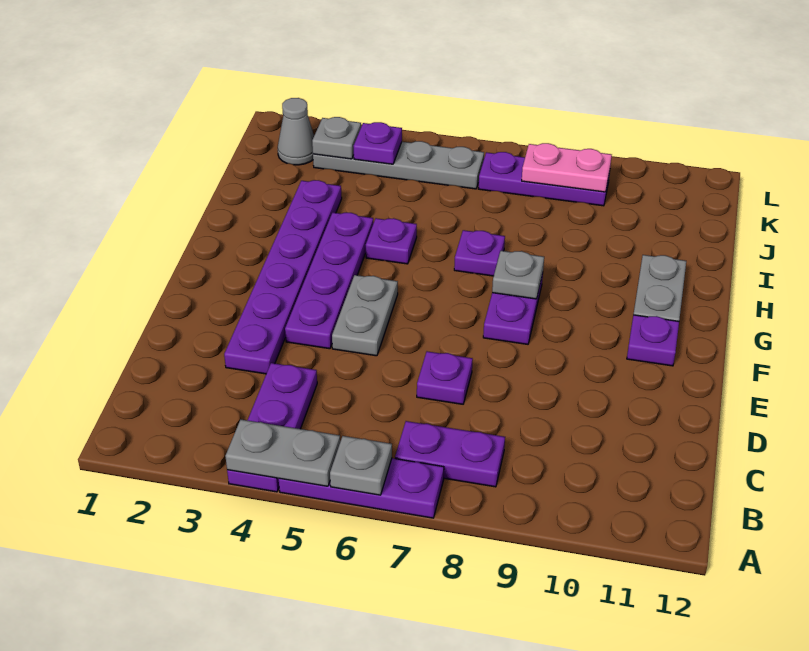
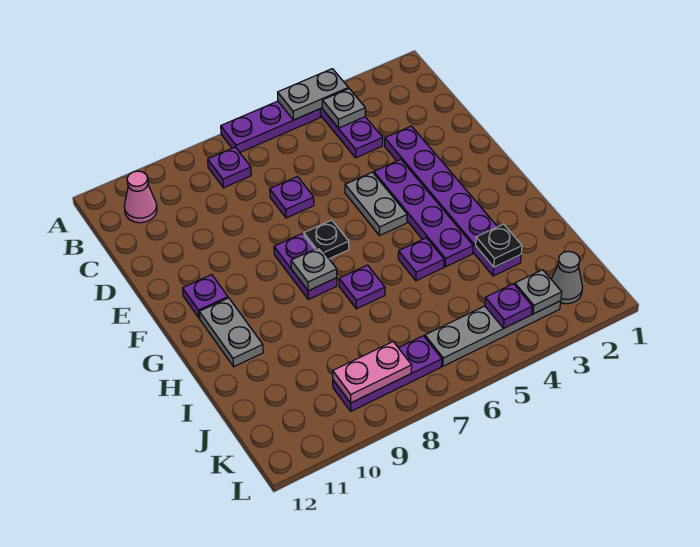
grey 1x1 plate [330,436,392,495] -> grey 1x1 plate moved to [322,89,365,128]
purple 1x2 plate [395,421,505,487] -> purple 1x1 plate [208,147,251,188]
none -> pink 1x1 cone [124,171,157,223]
none -> black 1x1 plate [304,220,349,259]
none -> black 1x1 plate [476,224,522,267]

